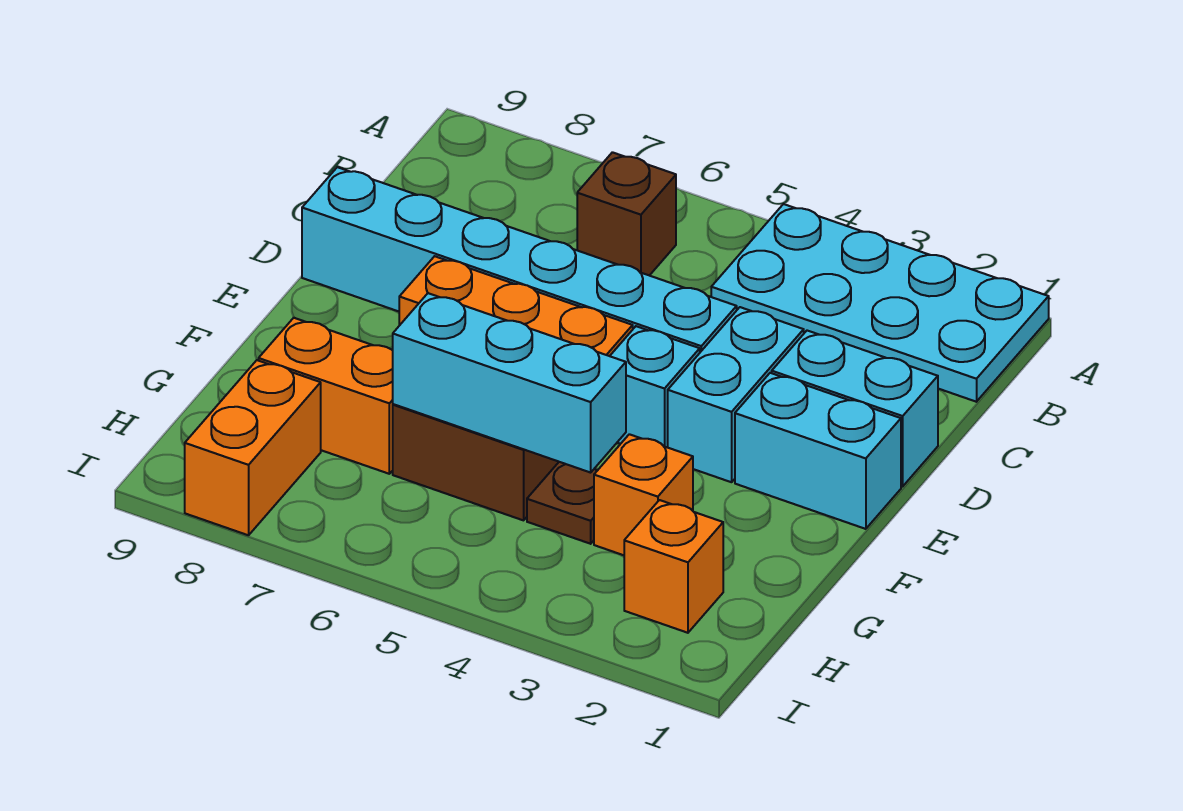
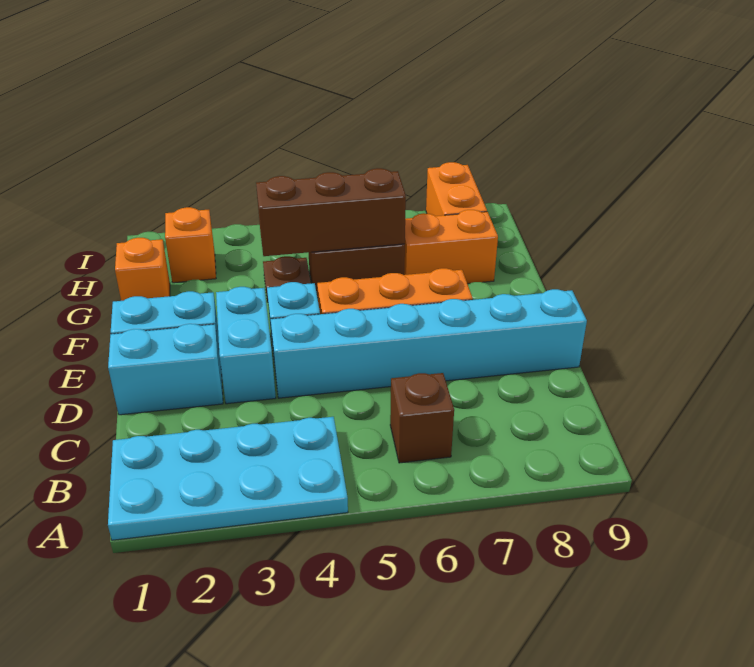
orange 1x1 brick [594,434,693,555] -> orange 1x1 brick moved to [115,238,170,301]
cyan 1x3 brick [393,293,626,473] -> brown 1x3 brick [256,168,406,256]

